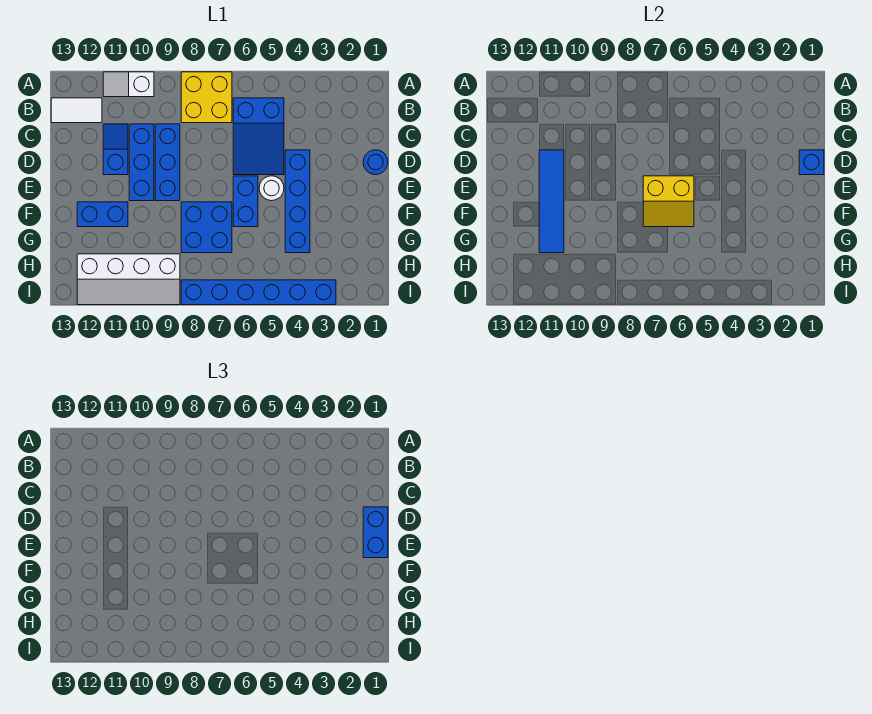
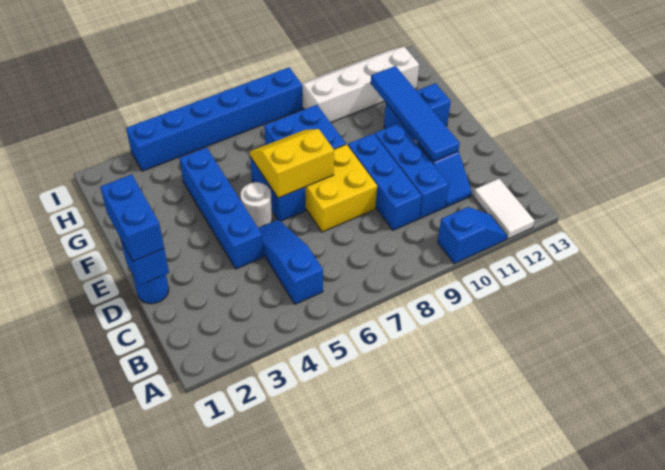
yellow 2x2 brick [181,72,232,123] -> yellow 2x2 brick moved to [305,144,377,232]
white 1x2 slope [103,72,154,97] -> blue 1x2 slope [438,207,507,264]
blue 2x3 slope [233,98,284,175] -> blue 1x3 slope [258,220,323,304]
white 1x2 tile [51,98,102,123] -> white 1x2 tile turned to [473,179,534,239]

